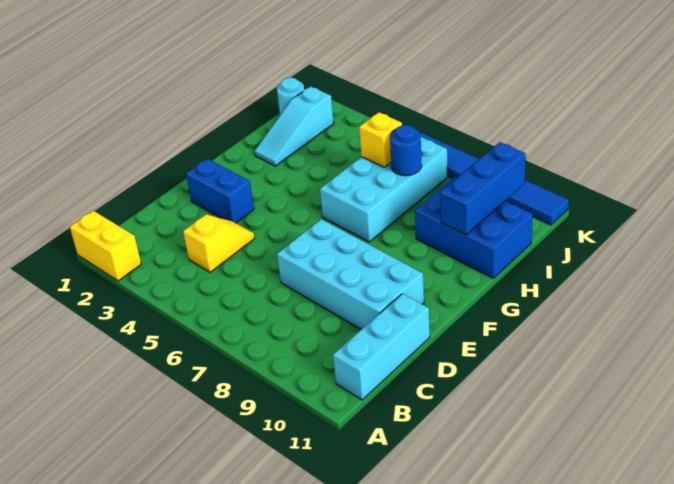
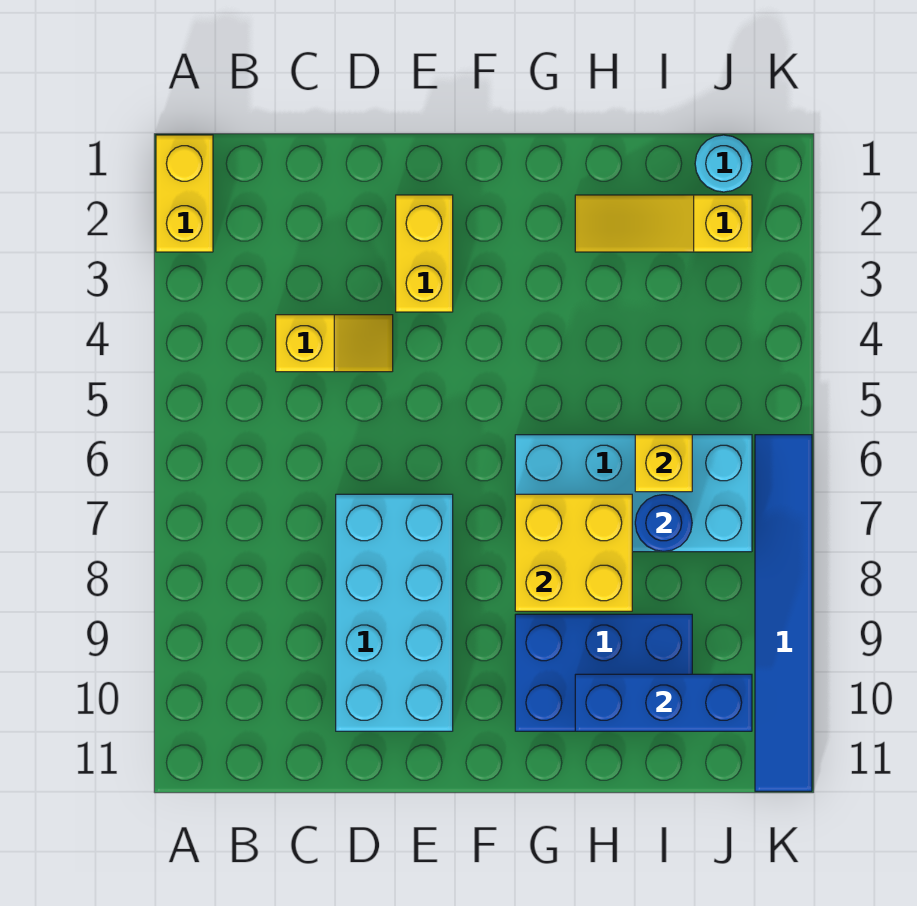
cyan 1x3 brick [333,294,430,400] -> none
blue 1x2 brick [186,159,254,223] -> yellow 1x2 brick [396,195,453,312]
none -> yellow 2x2 brick [515,494,632,611]
cyan 1x3 slope [255,86,334,166] -> yellow 1x3 slope [575,195,752,252]
blue 2x3 brick [415,177,533,278] -> blue 2x3 brick turned to [515,614,692,731]

